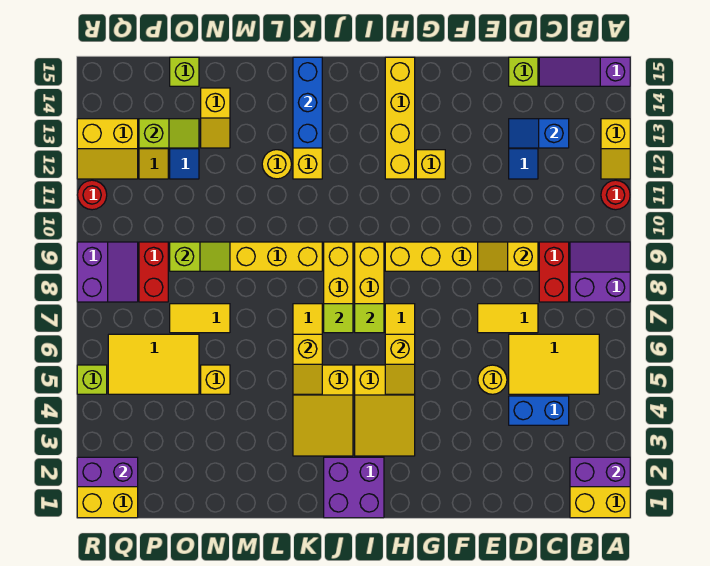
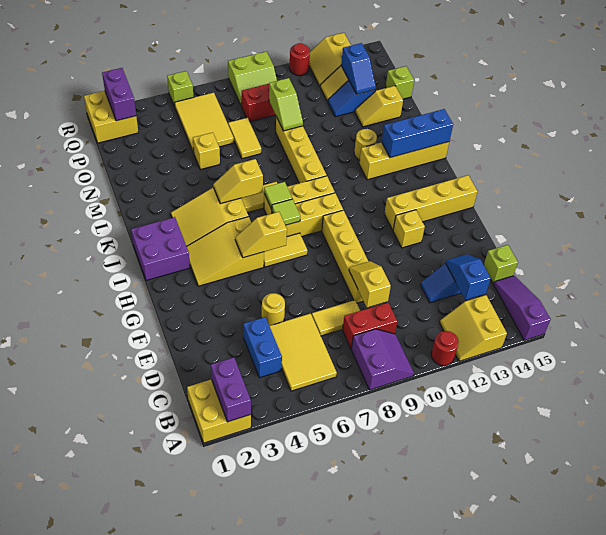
yellow 1x2 slope [601,119,630,179] -> yellow 2x2 slope [440,295,507,361]
yellow 1x2 tile [478,304,538,333] -> yellow 1x2 tile turned to [312,300,360,336]
lime 1x2 slope [139,119,199,148] -> blue 1x2 slope [341,43,376,94]
purple 2x2 slope [77,242,138,302] -> lime 2x2 slope [228,52,277,107]

